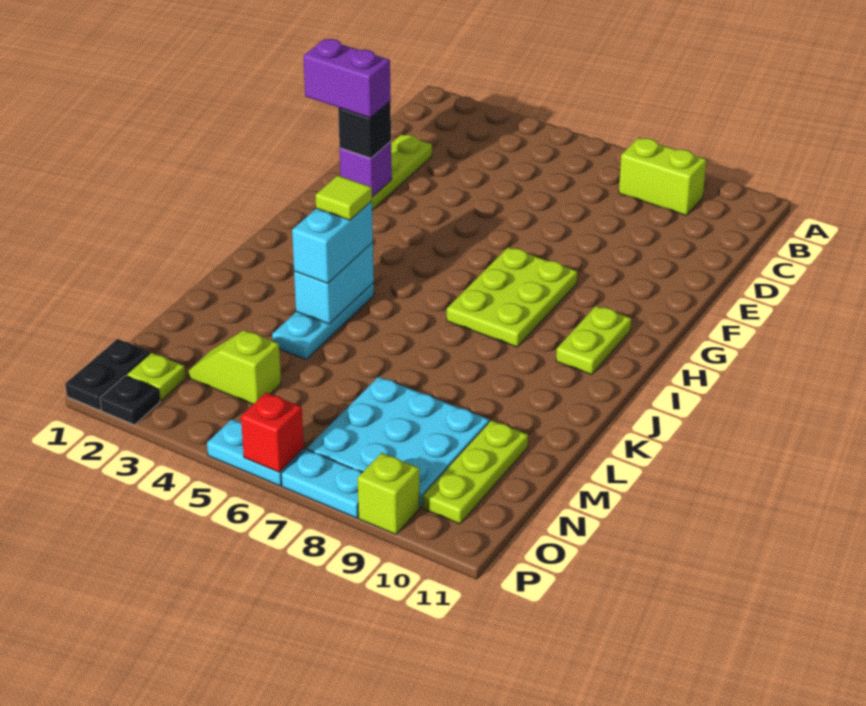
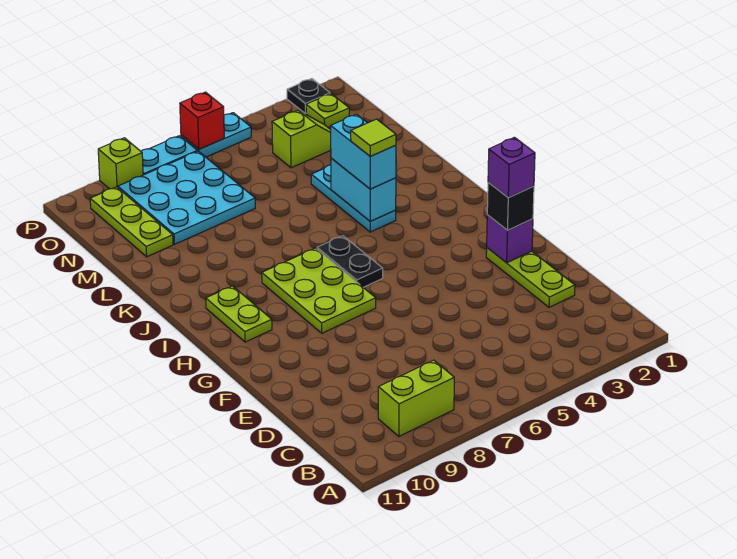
purple 1x2 brick [303,39,391,118] -> purple 1x1 brick [488,137,535,198]
black 1x2 plate [65,339,150,410] -> black 1x2 plate moved to [317,236,383,287]

